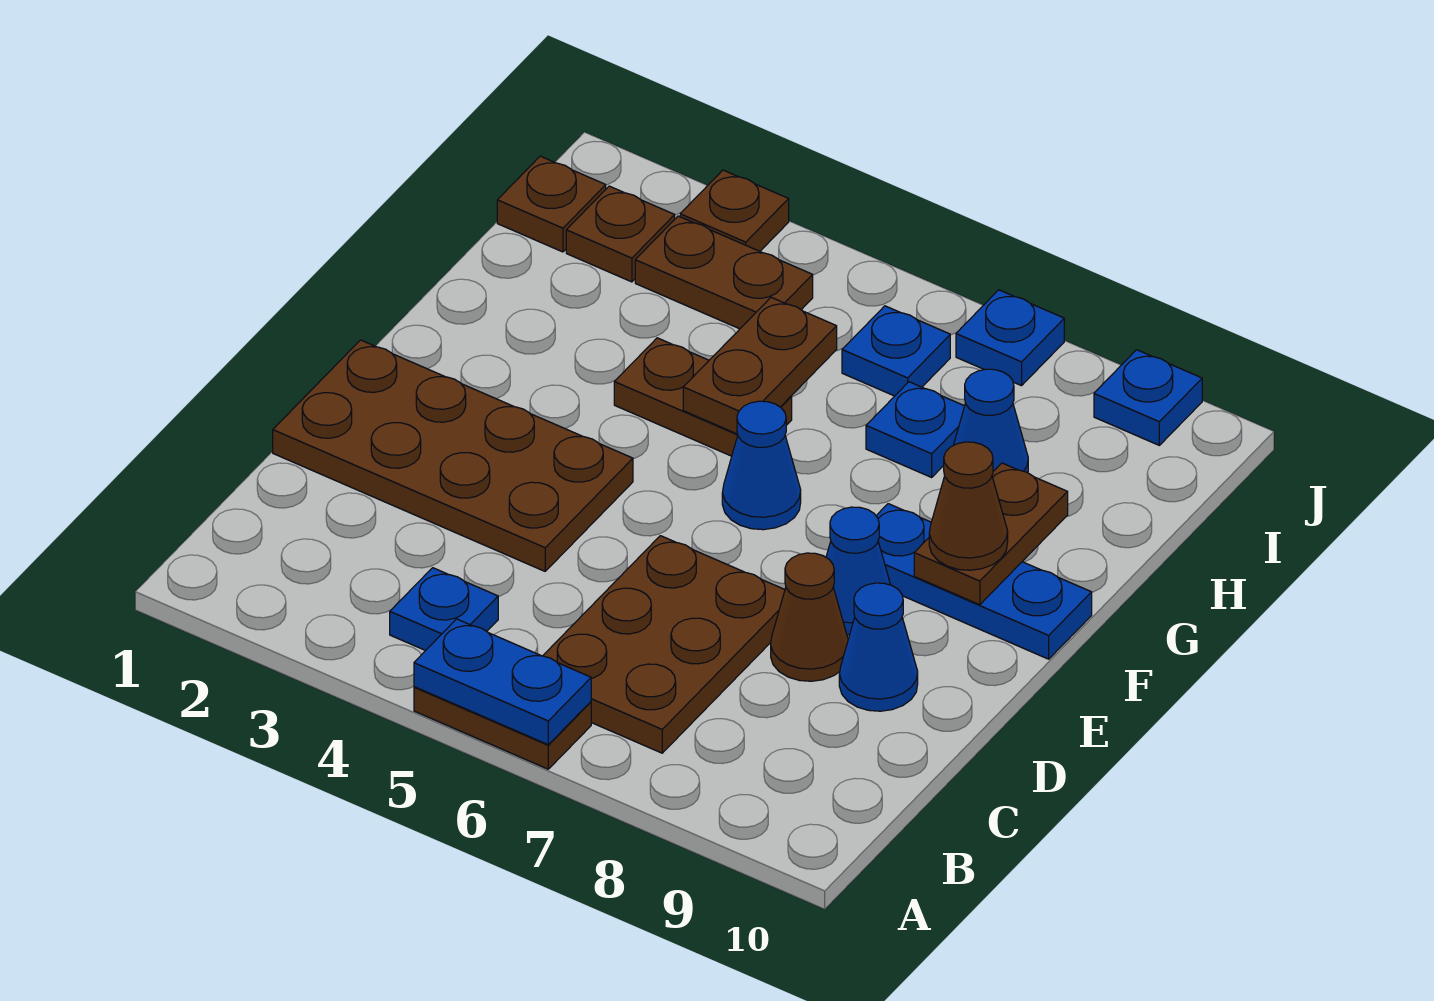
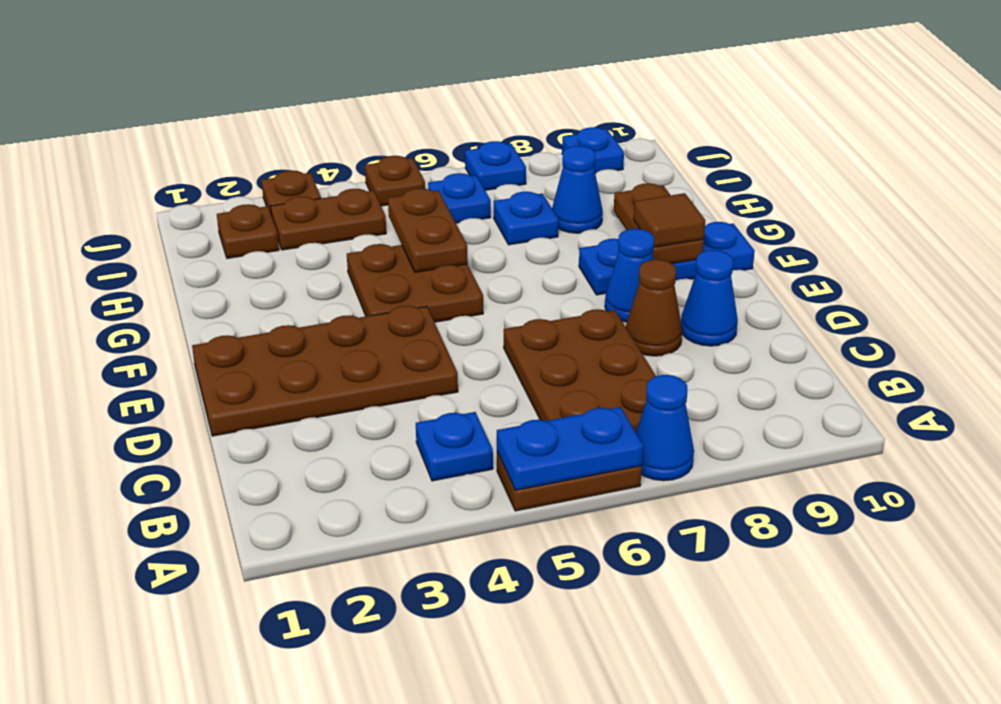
blue 1x1 cone [722,401,801,530] -> blue 1x1 cone moved to [636,375,694,481]
brown 1x1 cone [929,442,1008,570] -> brown 1x1 tile [634,193,705,247]
brown 1x2 plate [614,338,792,456] -> brown 2x2 plate [347,244,483,322]
brown 1x1 plate [497,156,606,252] -> brown 1x1 plate moved to [365,156,425,206]

